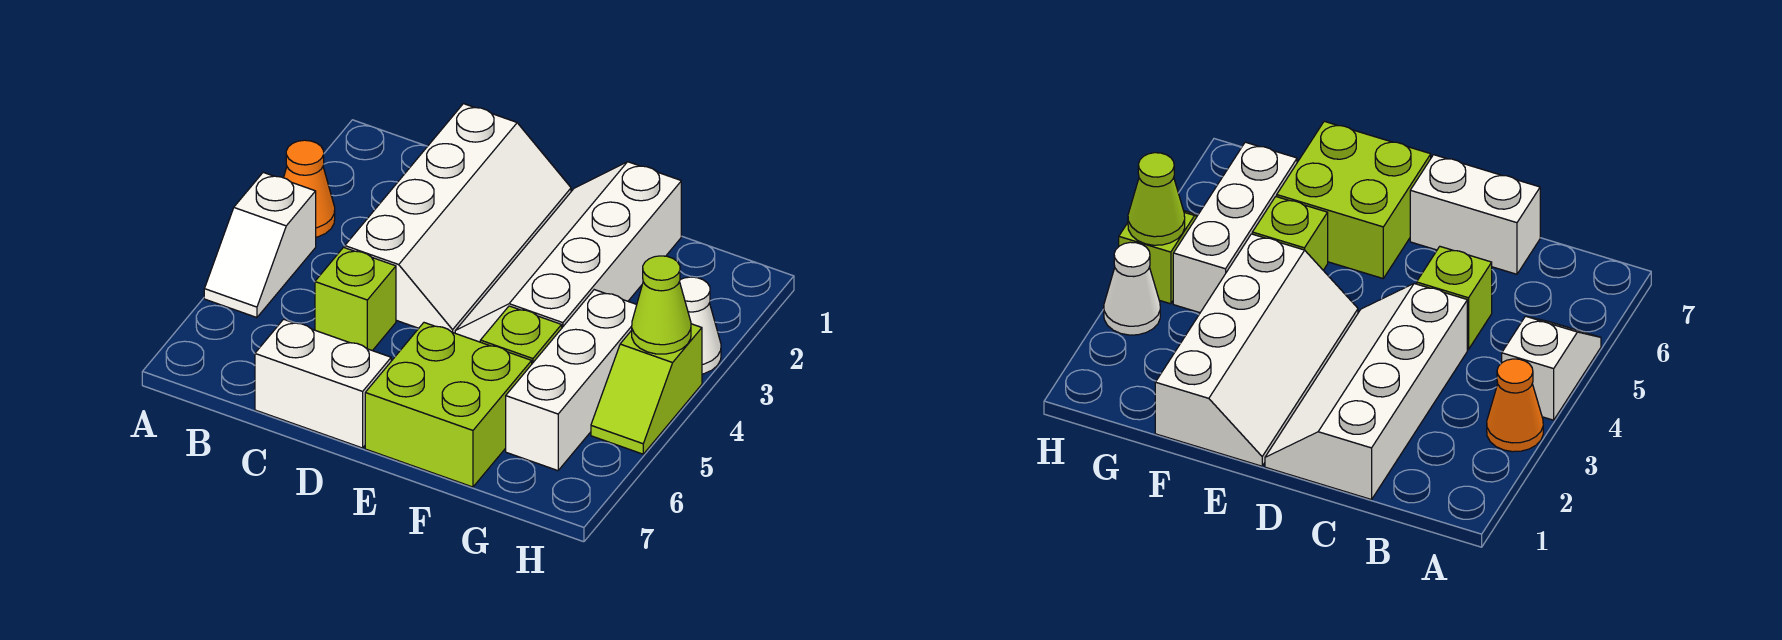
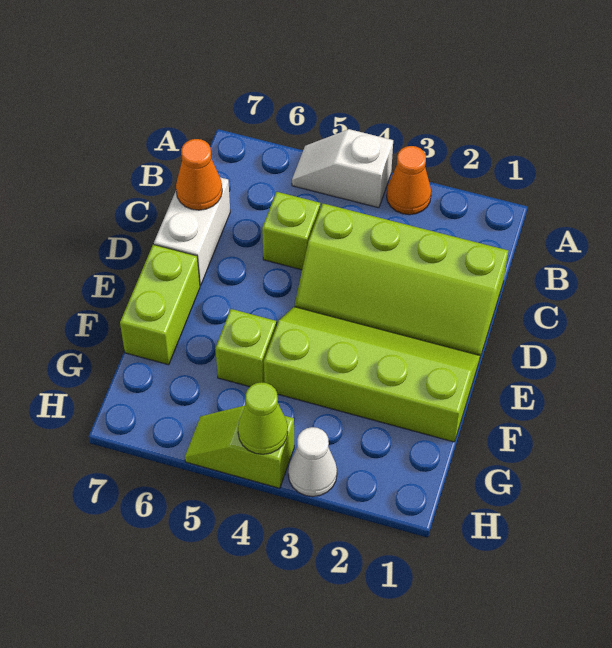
white 2x4 slope [345,104,571,333] -> lime 2x4 slope [295,204,508,357]
none -> orange 1x1 cone [176,139,222,210]
white 2x4 slope [455,162,681,342] -> lime 2x4 slope [264,307,480,442]
lime 2x2 brick [365,323,532,487] -> lime 1x2 brick [120,245,200,365]
white 1x3 brick [506,290,637,471] -> none

